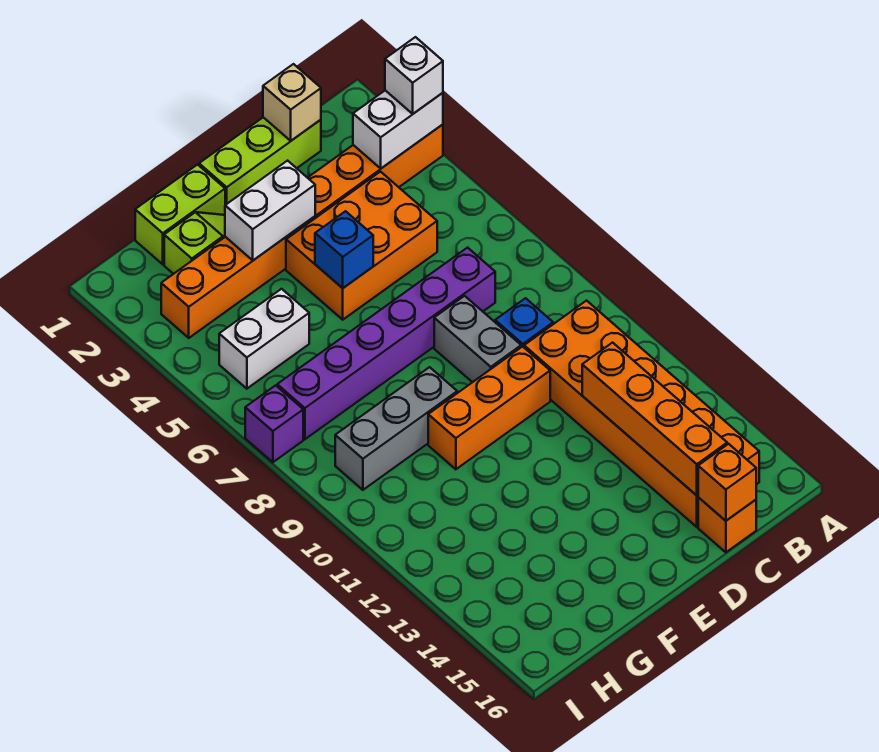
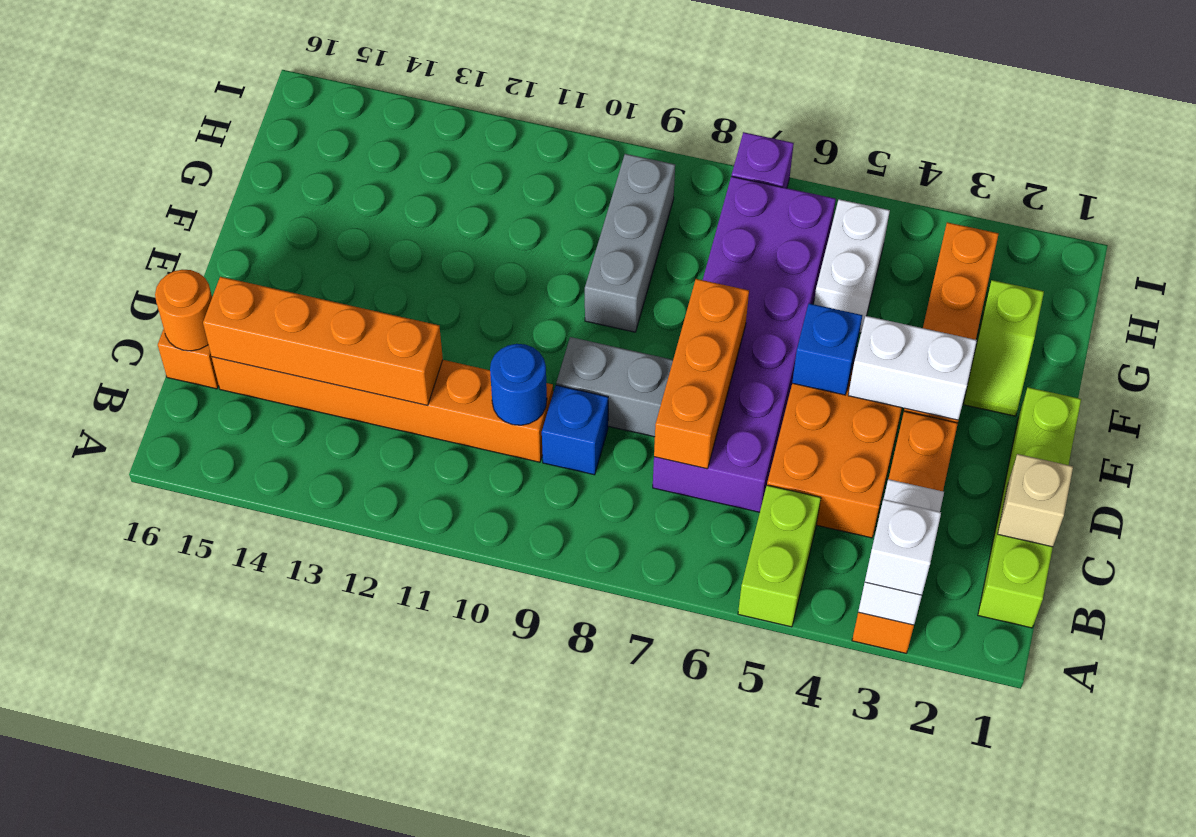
orange 2x6 brick [524,301,759,527] -> orange 1x6 brick [212,357,553,462]
lime 1x3 brick [199,117,321,205] -> lime 1x4 brick [978,387,1081,628]
purple 1x6 brick [277,248,495,439] -> purple 2x6 brick [653,176,836,512]
none -> blue 1x1 round brick [490,344,547,425]
orange 1x1 brick [698,444,756,521] -> orange 1x1 round brick [155,270,212,351]
orange 1x3 brick [428,346,550,469] -> orange 1x3 brick moved to [654,279,749,469]
white 1x2 brick [225,161,315,260] -> white 1x2 brick turned to [848,316,977,420]
lime 1x2 brick [135,165,225,264] -> lime 1x2 brick moved to [738,485,821,627]

